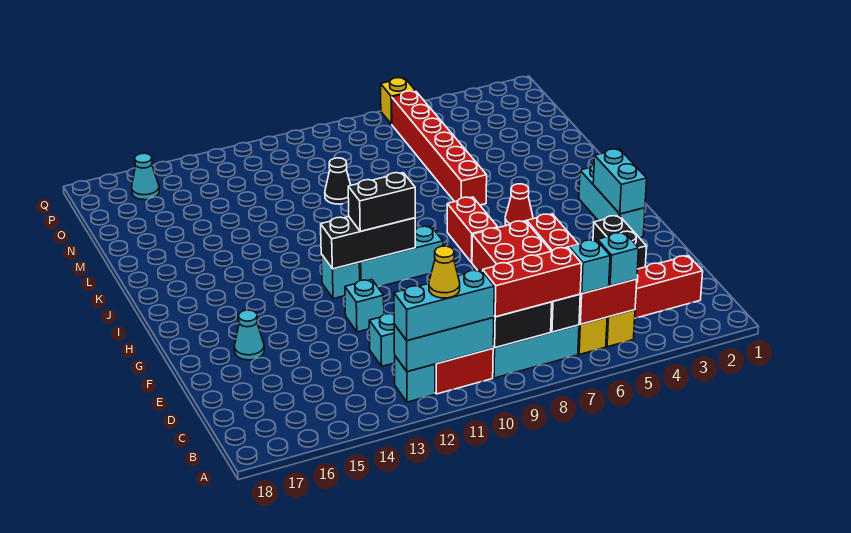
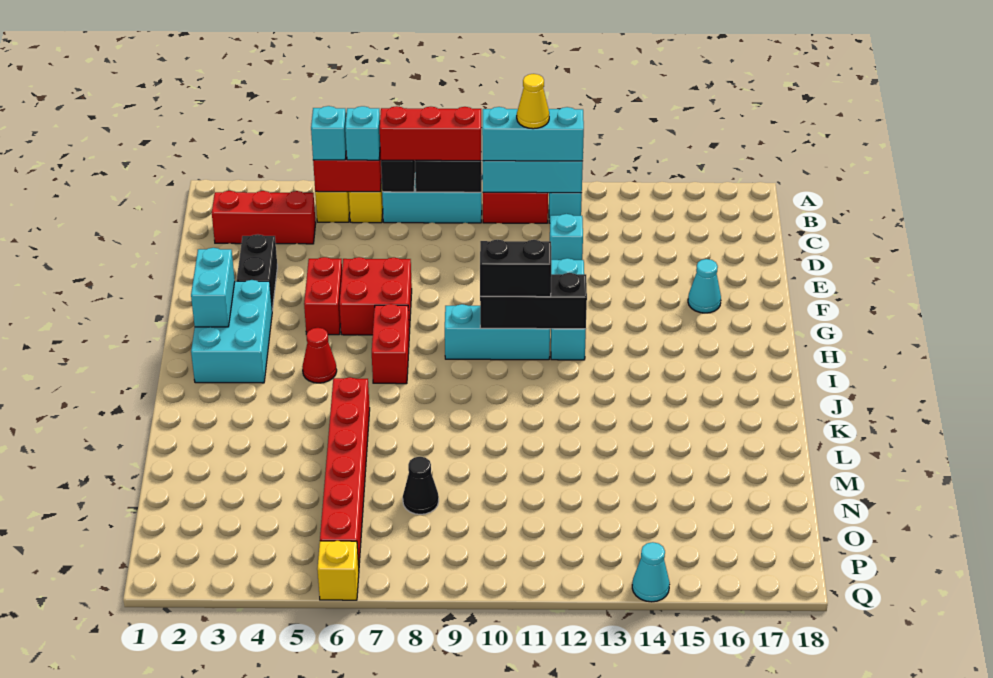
cyan 1x3 brick [579,165,645,238] -> cyan 2x3 brick [191,280,272,383]
black 1x1 cone [325,158,351,204] -> black 1x1 cone moved to [403,457,439,514]
cyan 1x1 cone [132,153,159,200] -> cyan 1x1 cone moved to [632,542,670,602]

